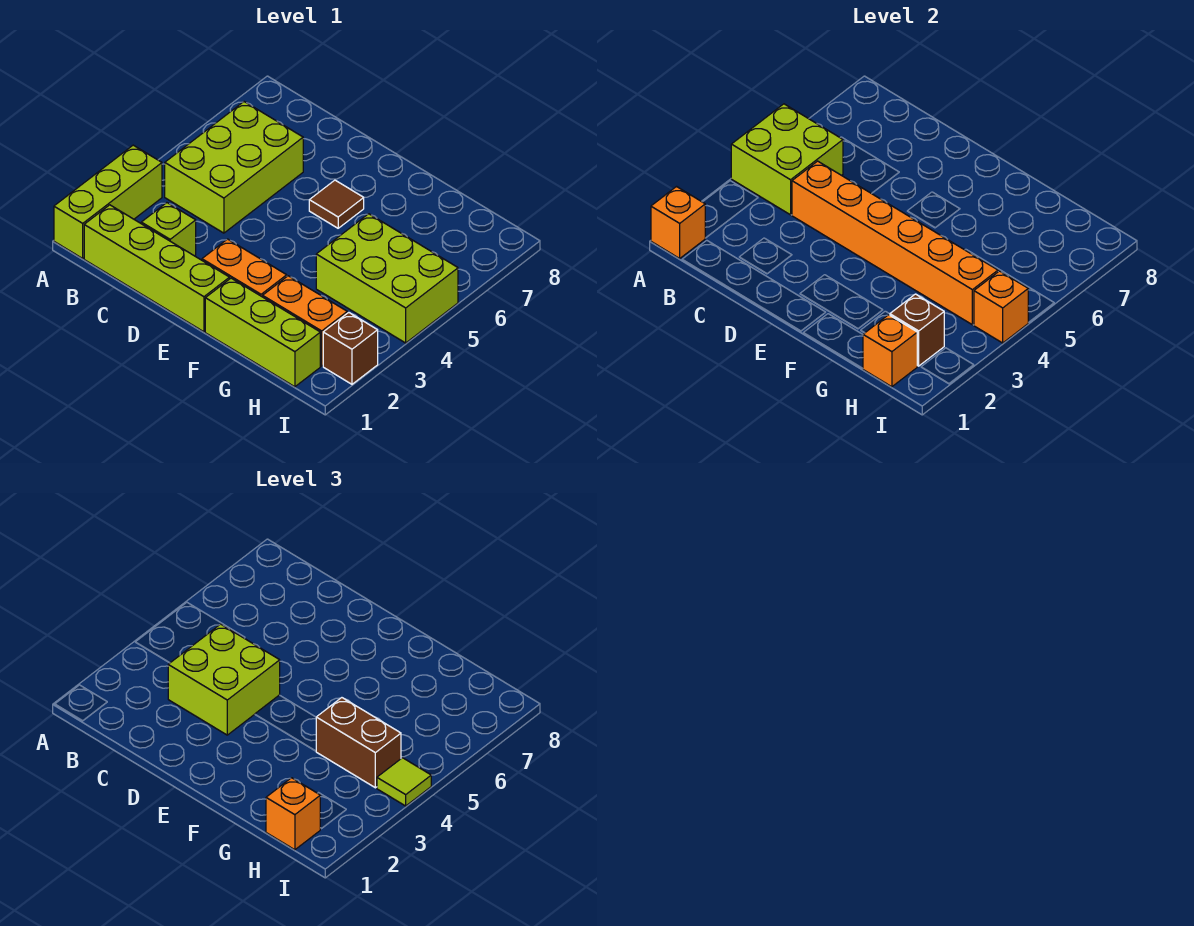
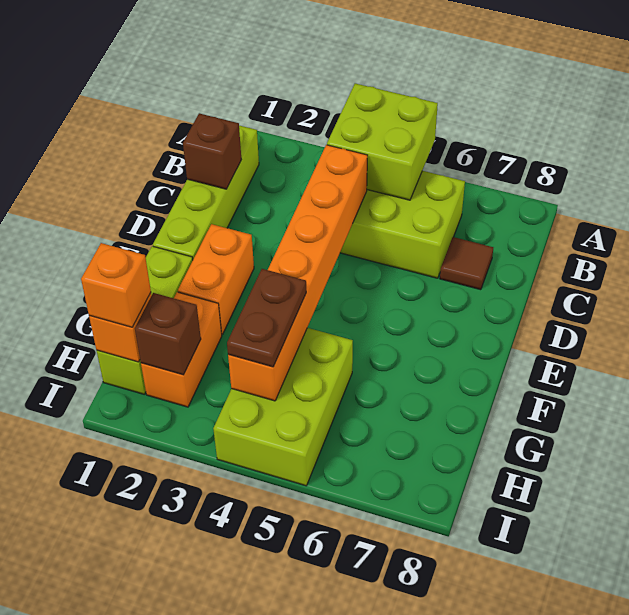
lime 1x3 brick [54,145,162,258] -> none
orange 1x1 brick [651,187,705,258] -> none
lime 1x1 brick [141,203,196,256] -> none
lime 2x2 brick [168,624,280,735] -> none
brown 1x1 tile [309,180,364,228] -> brown 1x1 tile moved to [440,237,493,290]
brown 1x2 brick [316,698,401,788] -> brown 1x2 plate [227,269,306,367]
brown 1x1 brick [323,313,378,384] -> brown 1x1 brick moved to [183,113,242,189]
orange 1x1 brick [974,271,1028,343] -> none
lime 1x1 tile [377,758,431,806] -> none

